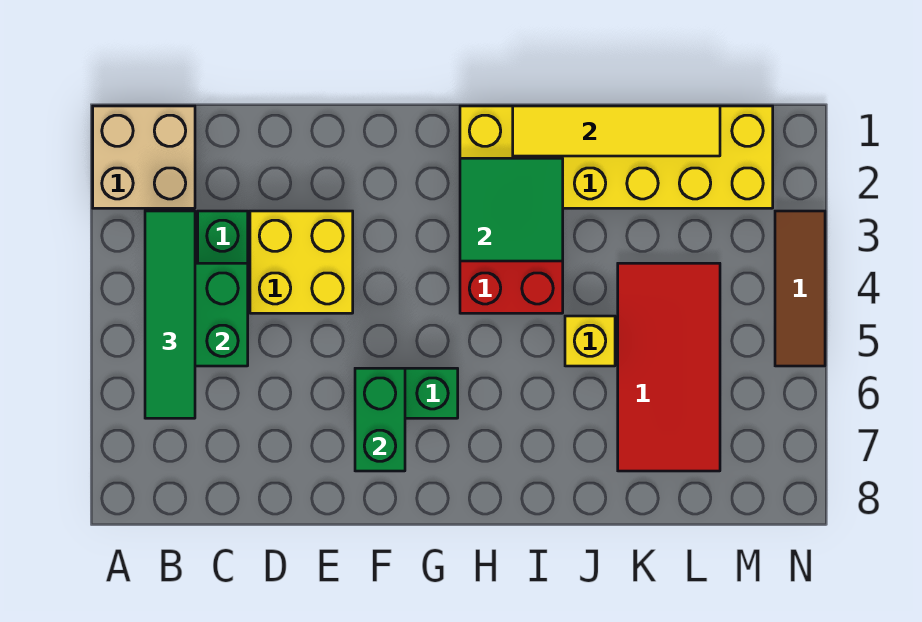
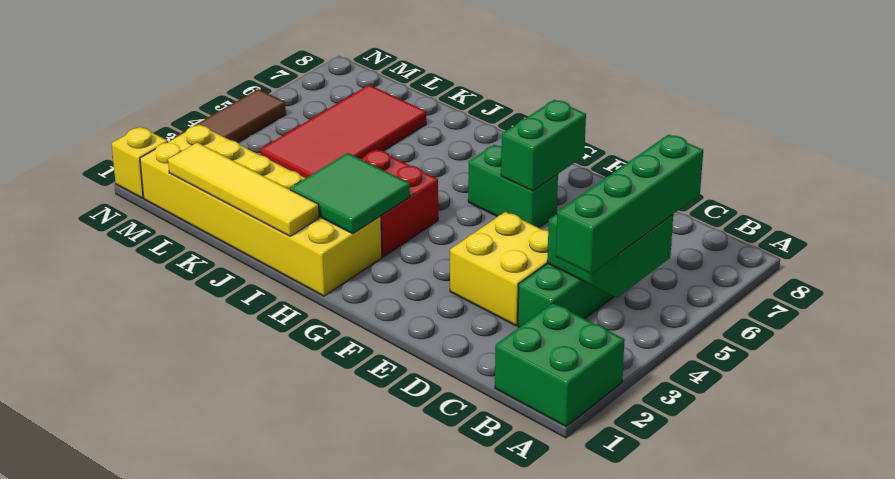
tan 2x2 brick [93,106,195,208] -> green 2x2 brick [495,303,625,426]
green 1x4 tile [145,211,195,418] -> green 1x4 brick [556,135,703,274]
yellow 1x1 brick [565,316,615,366] -> yellow 1x1 brick moved to [111,127,168,198]

